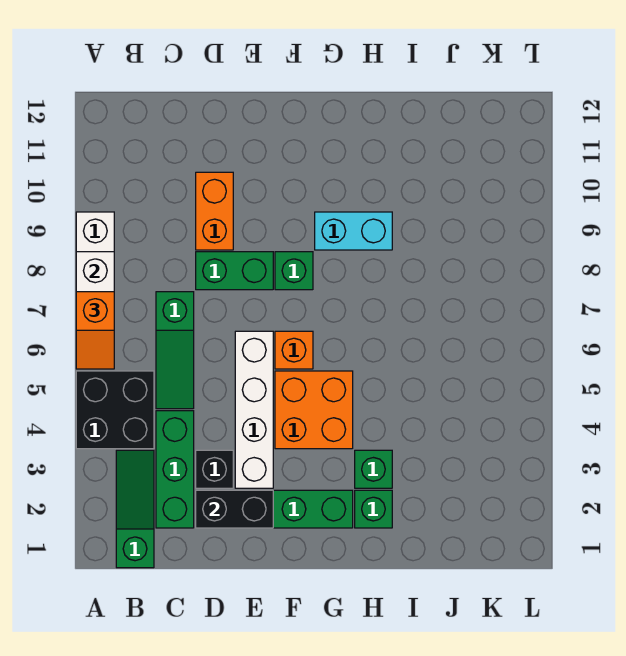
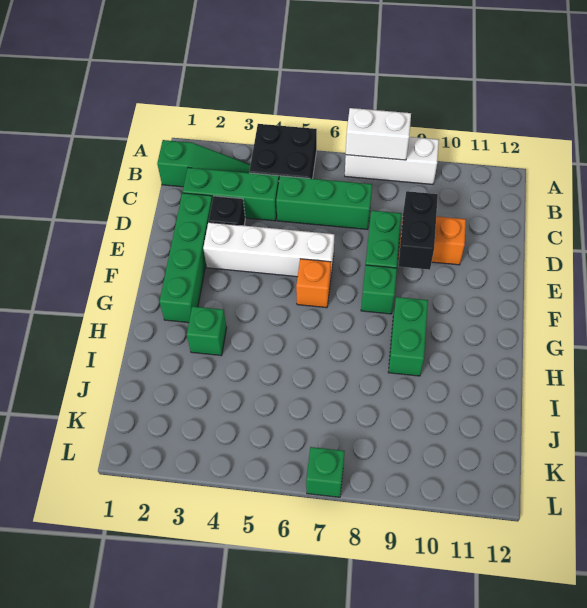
orange 1x2 slope [76,292,114,369] -> none
green 1x3 slope [156,292,194,409] -> green 1x3 brick [276,176,372,230]
black 1x2 brick [196,490,273,528] -> black 1x2 brick moved to [399,191,438,270]
orange 2x2 brick [275,371,353,449] -> none
cyan 1x2 brick [315,212,392,250] -> green 1x2 brick [388,297,428,376]
green 1x1 brick [355,490,392,528] -> green 1x1 brick moved to [306,447,345,497]

